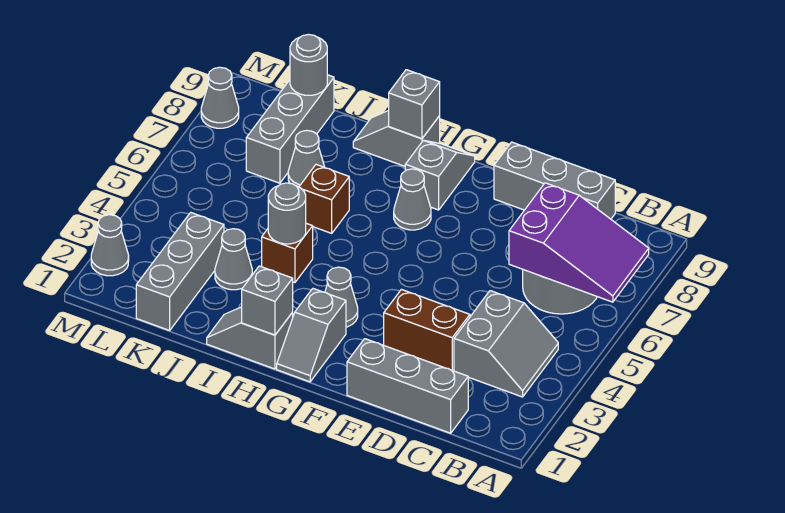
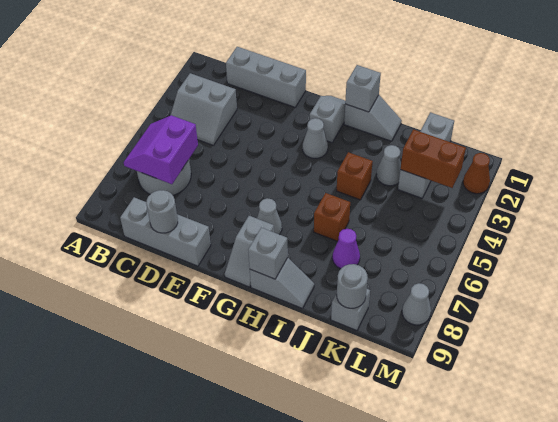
purple 2x3 slope [509,183,649,302] -> purple 2x2 slope [124,115,198,184]
grey 2x2 slope [454,291,558,397] -> grey 2x2 slope turned to [170,73,237,145]
brown 1x2 brick [384,289,470,371] -> brown 1x2 brick moved to [401,129,466,188]
grey 1x1 round brick [268,183,306,244] -> grey 1x1 round brick moved to [146,190,178,233]
grey 1x1 cone [288,130,324,187] -> purple 1x1 cone [333,229,360,269]
grey 1x3 brick [246,75,334,183] -> grey 1x1 brick [331,289,370,330]
grey 1x1 cone [91,215,129,276] -> brown 1x1 cone [463,153,490,194]

